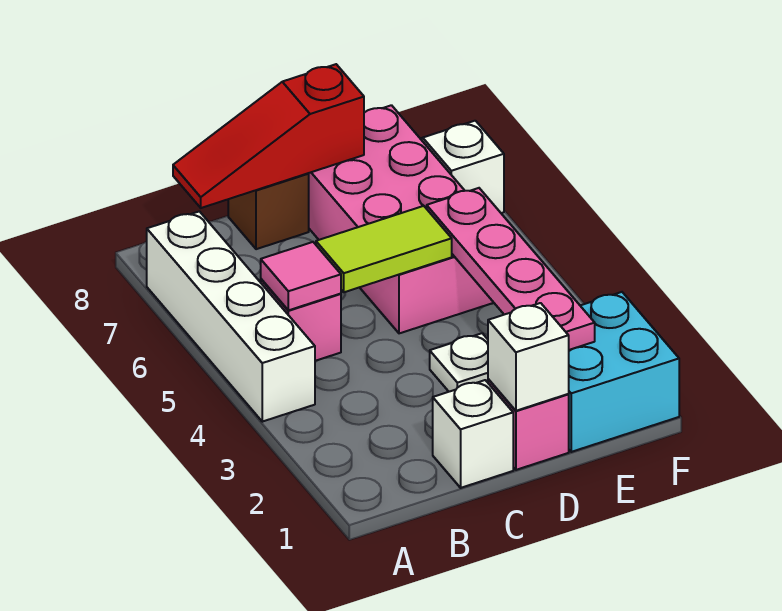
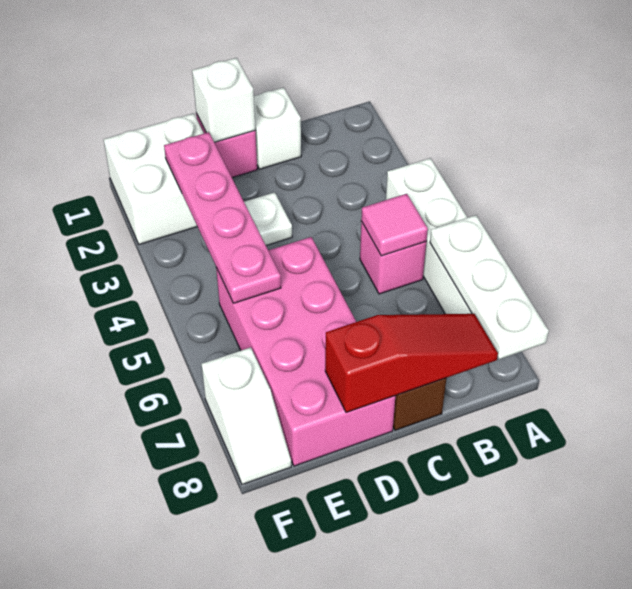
none -> white 1x3 plate [430,215,549,359]
lime 1x2 tile [316,206,452,292] -> none
cyan 2x2 brick [568,292,679,452] -> white 2x2 brick [103,113,204,244]

